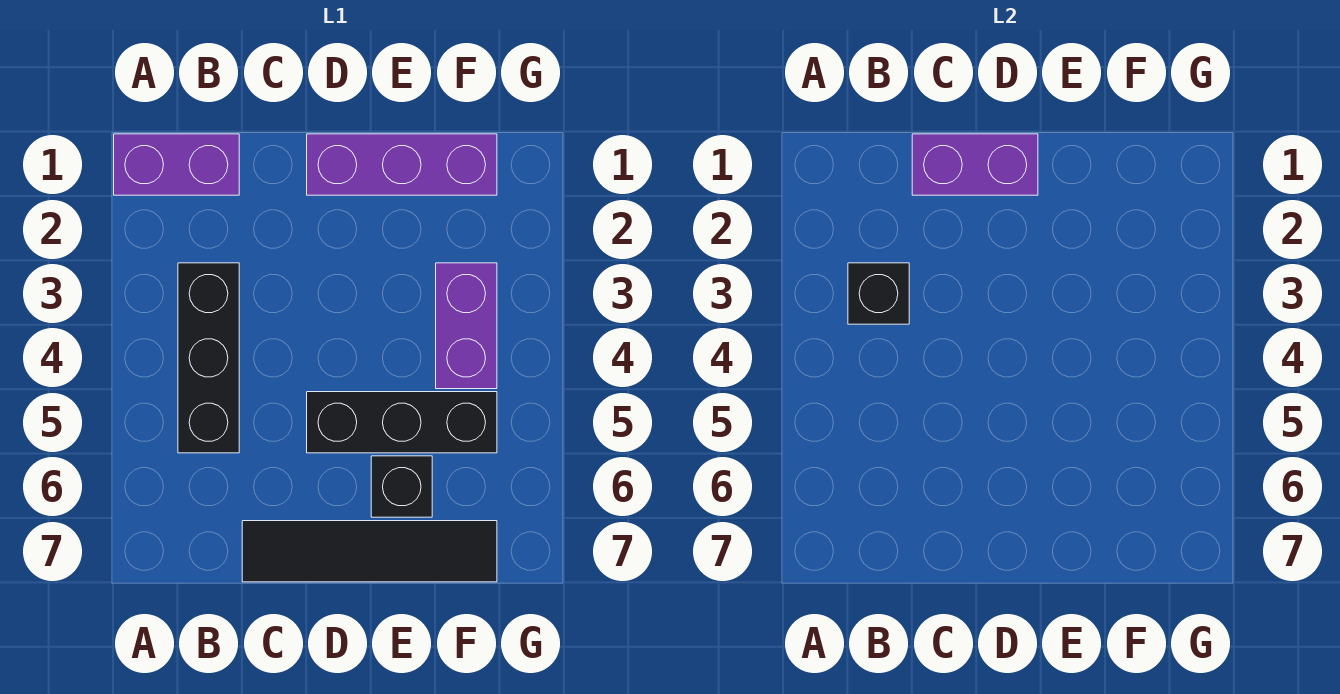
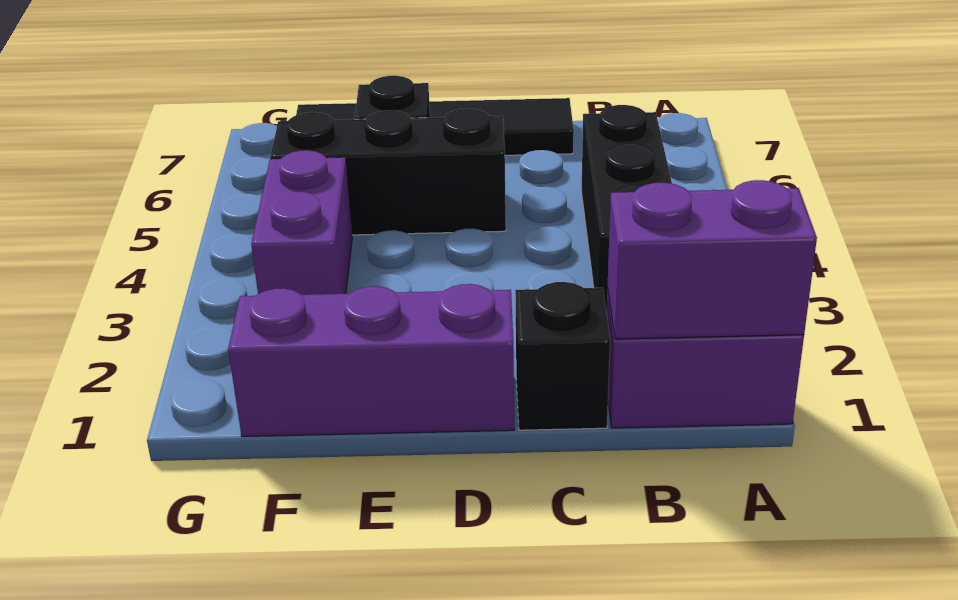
black 1x1 brick [848,263,909,324] -> black 1x1 brick moved to [515,282,610,430]
purple 1x2 brick [912,134,1038,195] -> purple 1x2 brick moved to [608,180,817,339]

